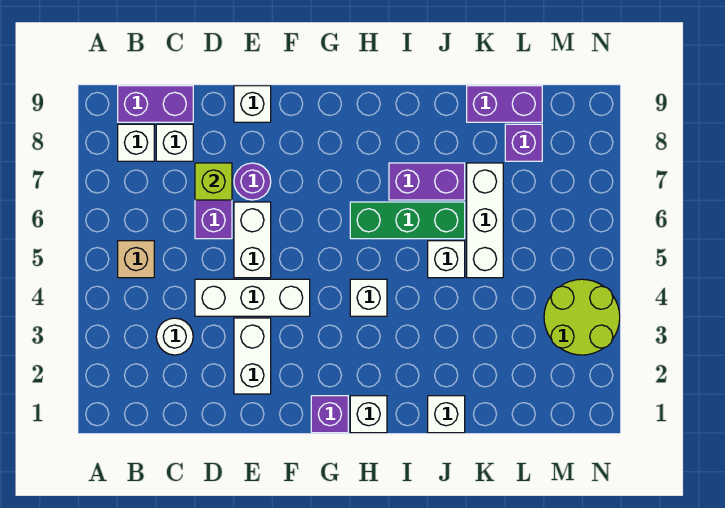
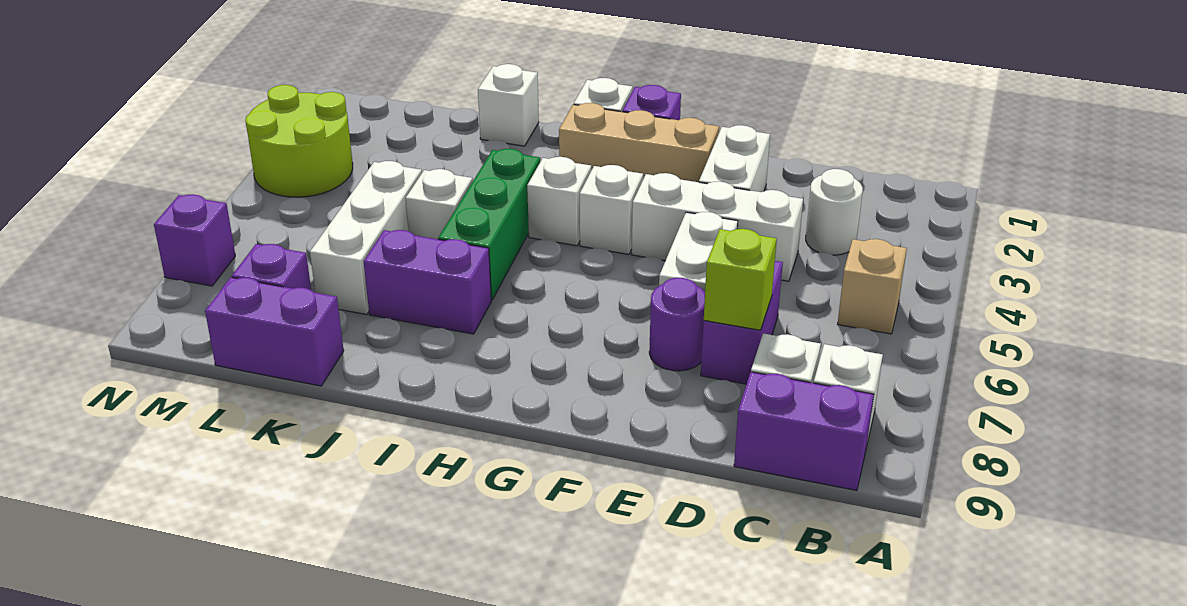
white 1x1 brick [234,86,271,122] -> white 1x1 brick moved to [580,165,643,254]
none -> tan 1x3 brick [559,103,719,182]
green 1x3 brick [350,202,465,239] -> green 1x3 brick turned to [438,148,540,300]
none -> purple 1x1 brick [154,194,235,286]

